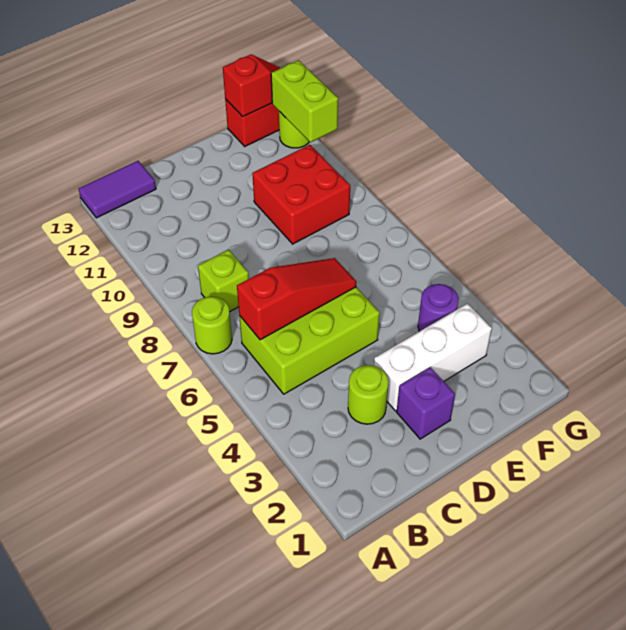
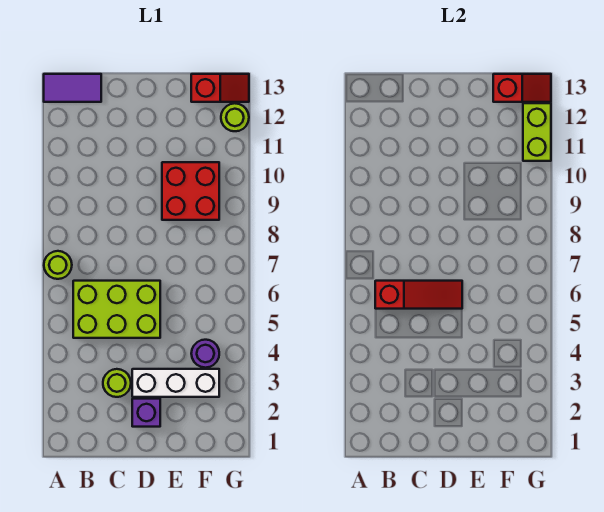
lime 1x1 brick [198,250,249,312] -> none

